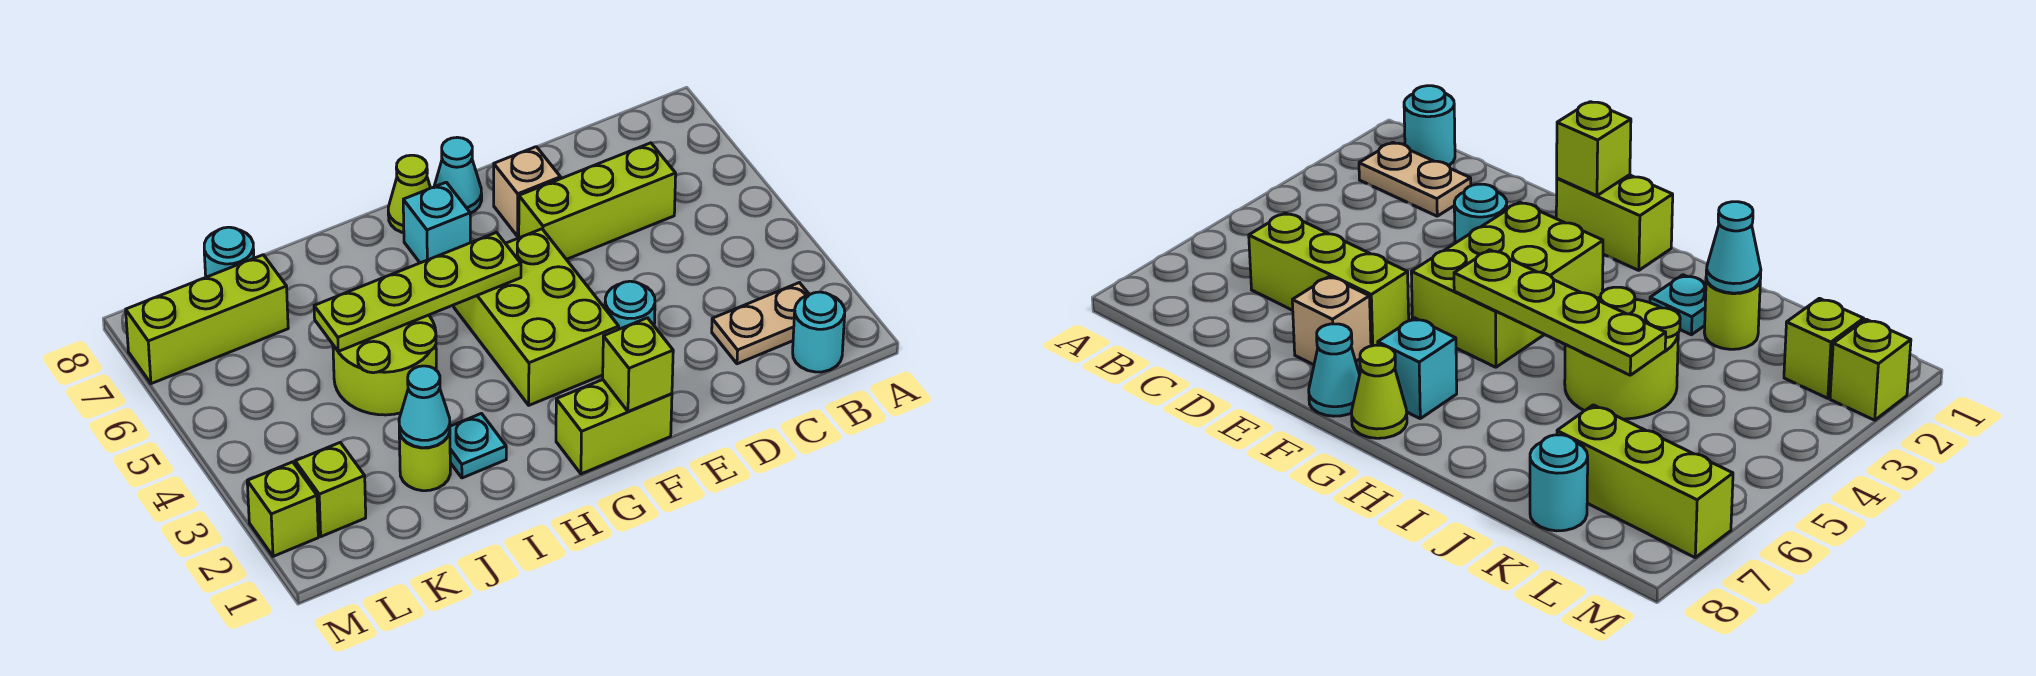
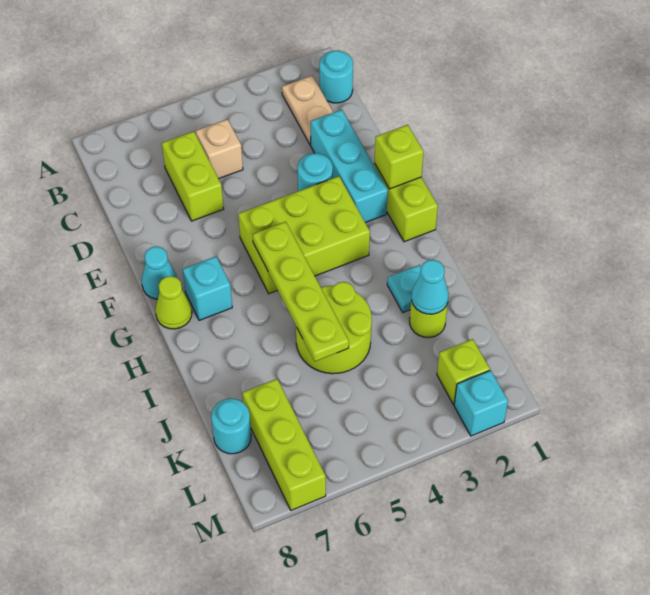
lime 1x3 brick [519,143,676,259] -> lime 1x2 brick [162,131,224,221]
none -> cyan 1x3 brick [311,110,388,223]
tan 1x1 brick [494,147,561,236] -> tan 1x1 brick moved to [196,119,243,179]
lime 1x1 brick [247,462,318,556] -> cyan 1x1 brick [454,370,508,436]

